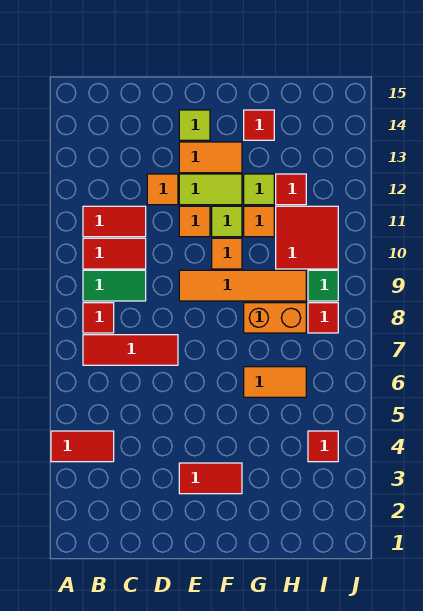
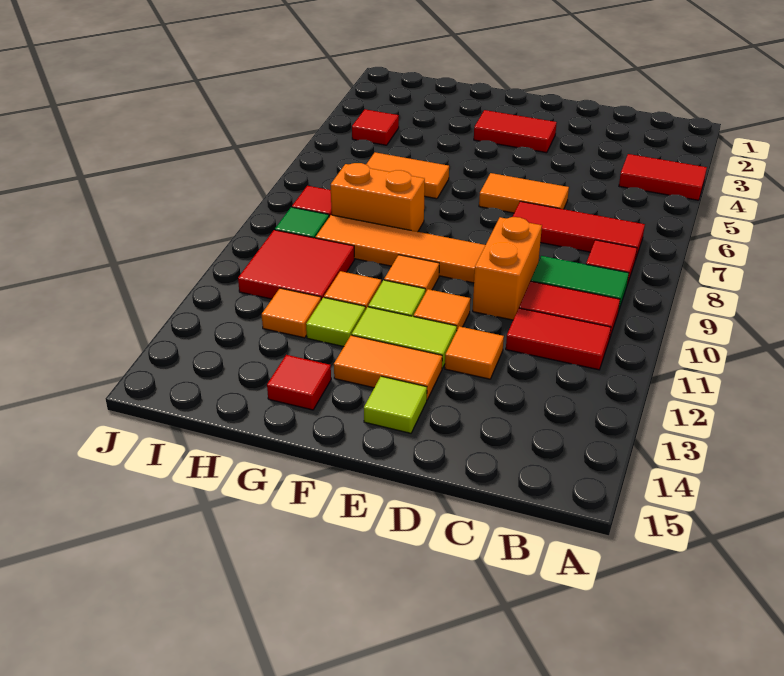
none -> orange 1x2 tile [479,173,569,213]
none -> orange 1x2 brick [473,217,542,320]
red 1x1 tile [276,174,306,205] -> orange 1x1 tile [262,288,321,338]

